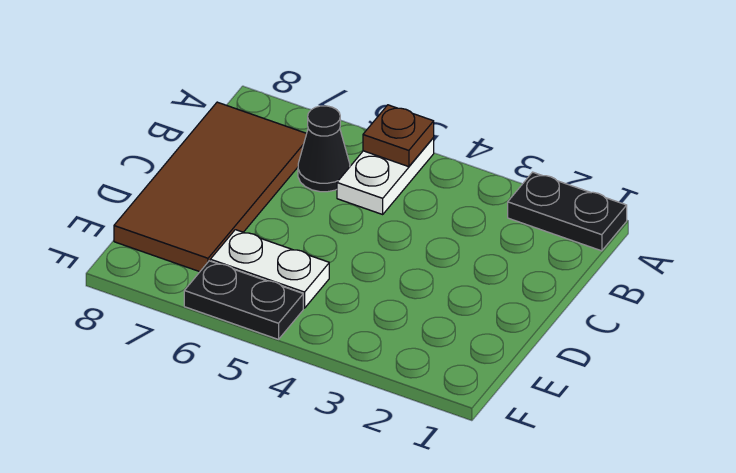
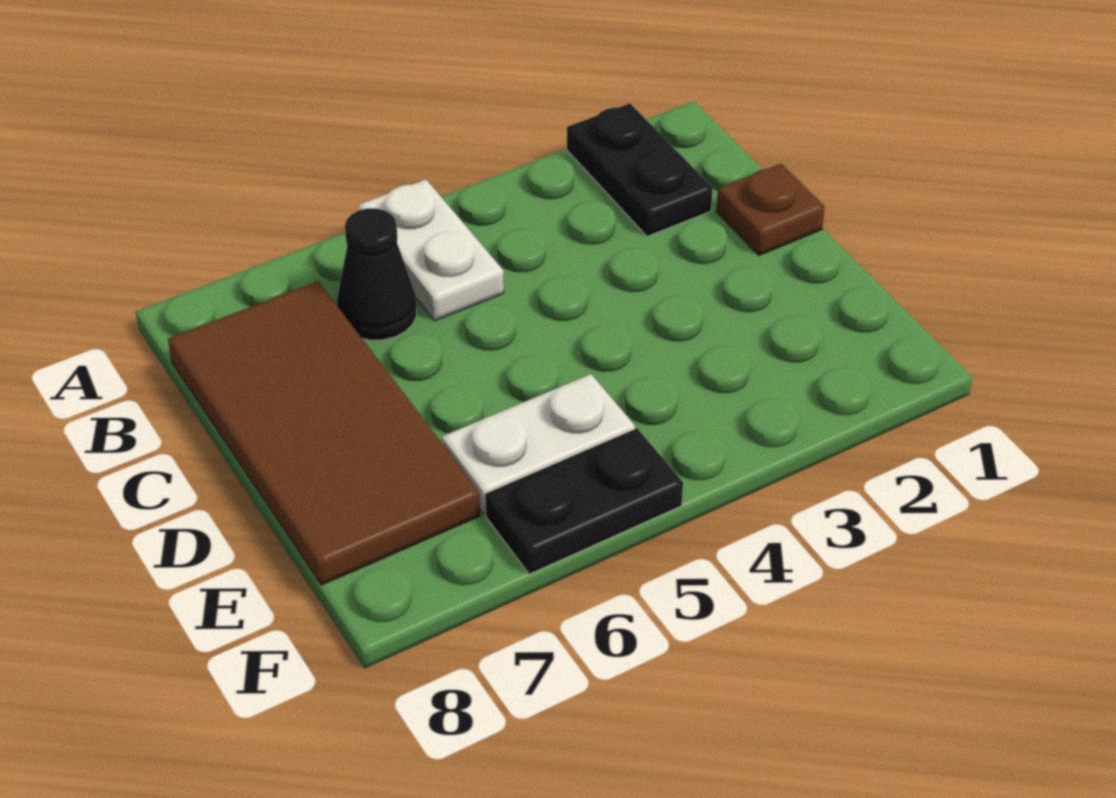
black 1x2 plate [508,172,627,251] -> black 1x2 plate turned to [567,103,713,236]
brown 1x1 plate [363,105,434,167] -> brown 1x1 plate moved to [716,164,825,255]

